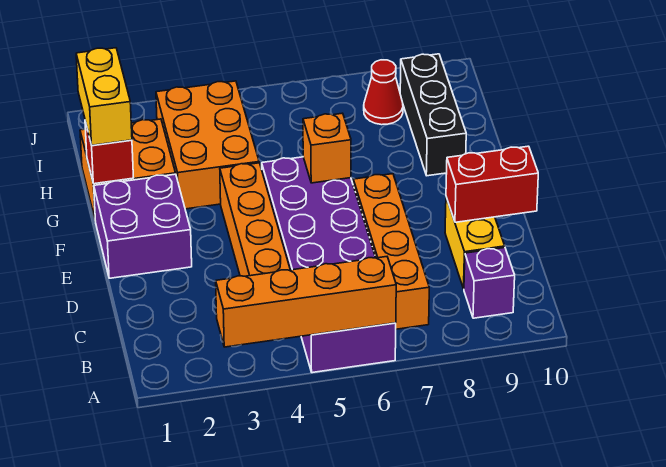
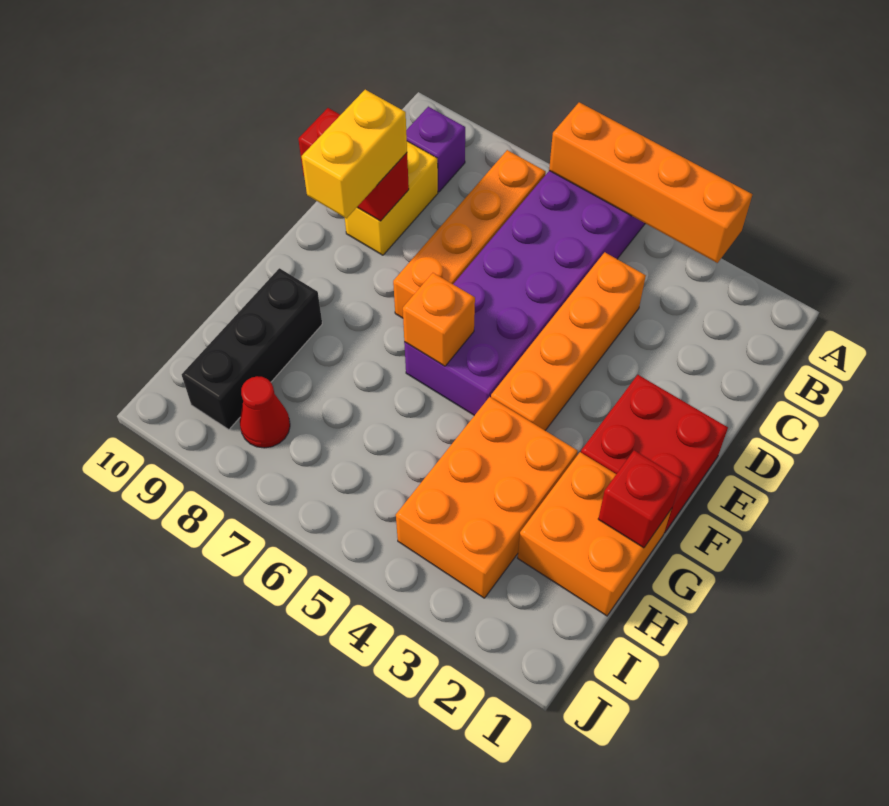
purple 2x2 brick [94,174,192,278] -> red 2x2 brick [581,375,728,533]
yellow 1x2 brick [76,48,132,145] -> yellow 1x2 brick moved to [302,90,407,218]

